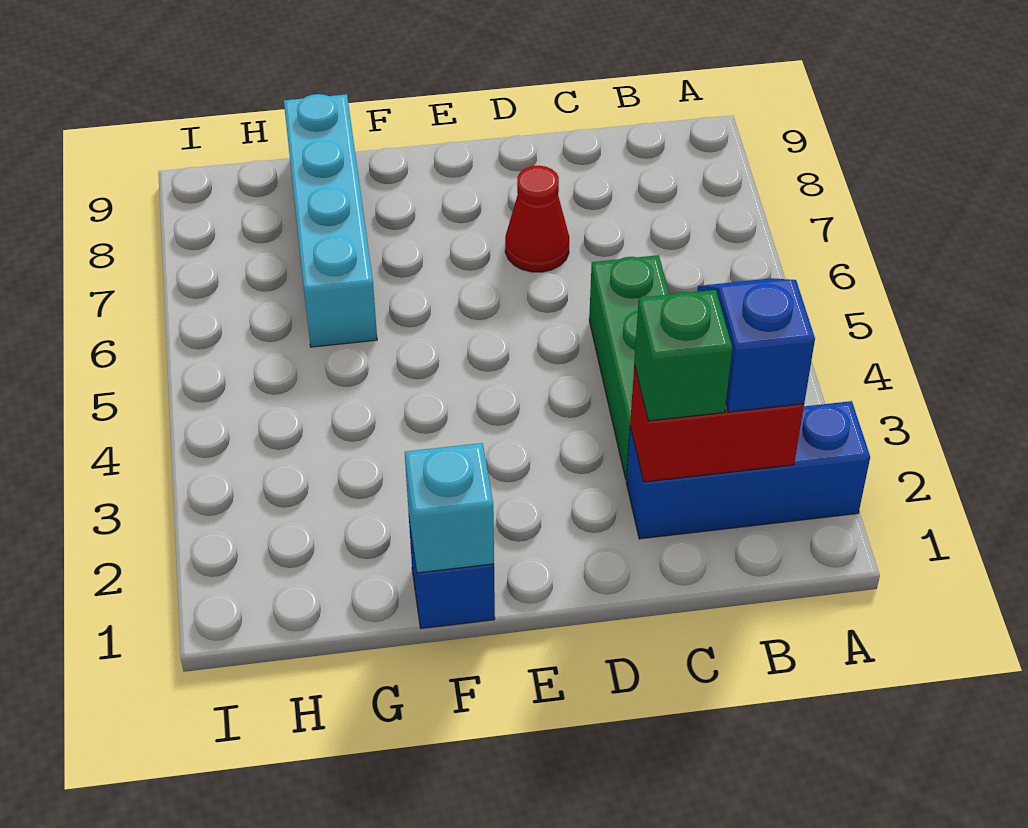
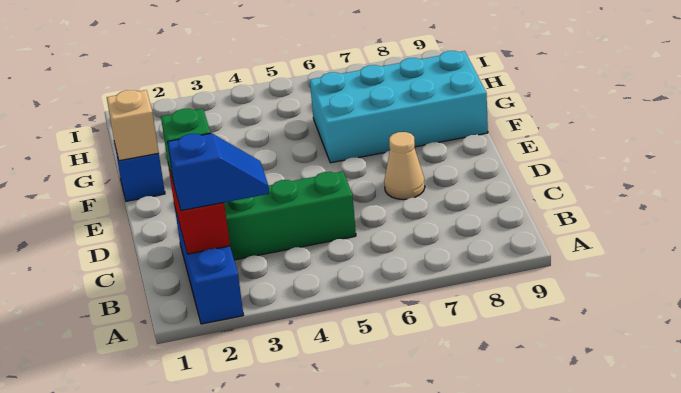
red 1x1 cone [505,166,569,272] -> tan 1x1 cone [384,132,425,200]
cyan 1x1 brick [405,443,494,573] -> tan 1x1 brick [107,90,159,161]
cyan 1x4 brick [284,94,377,347] -> cyan 2x4 brick [310,51,488,163]

